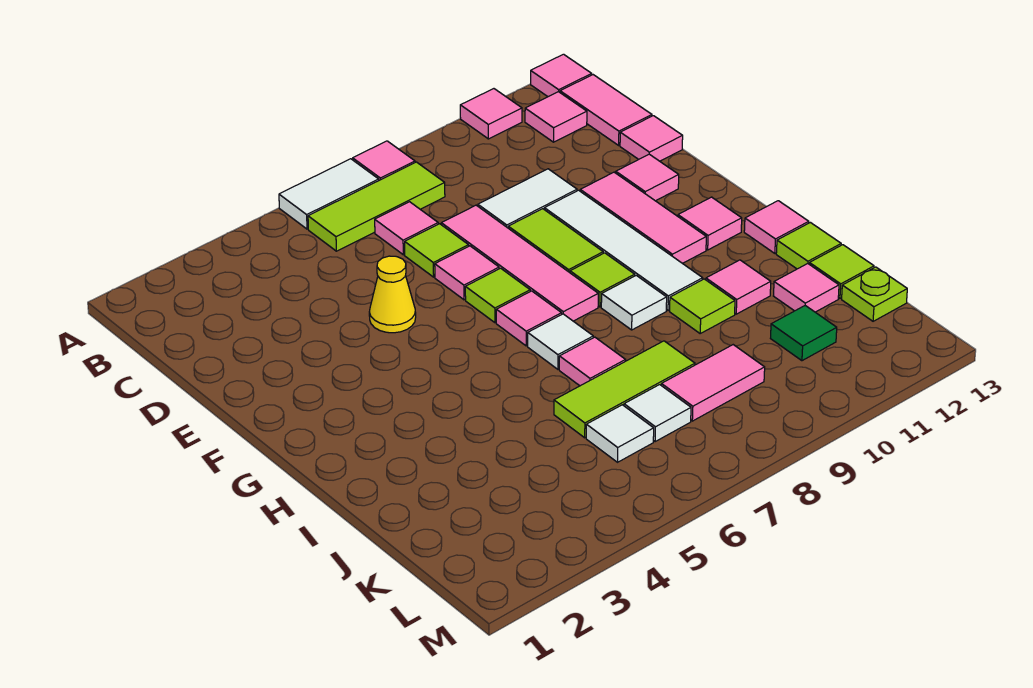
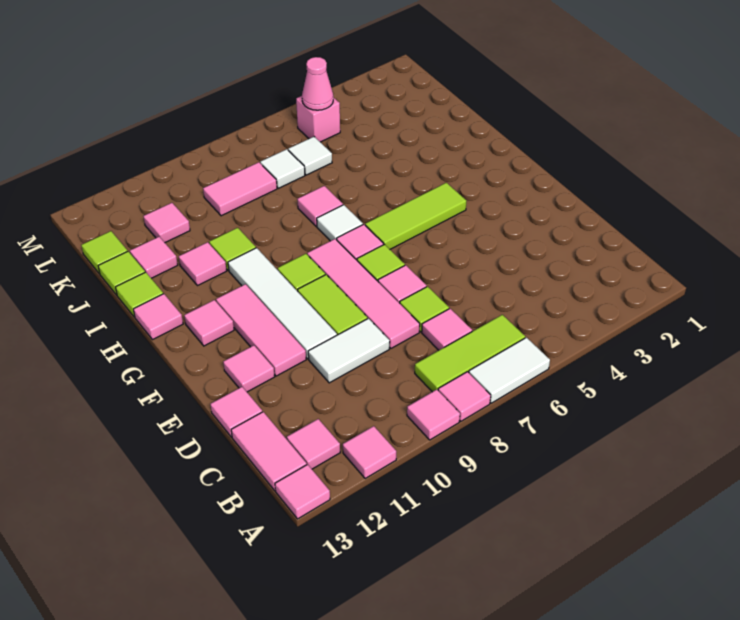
none -> pink 1x1 tile [407,390,460,440]
yellow 1x1 cone [369,256,416,333] -> none
white 1x1 tile [601,275,667,330] -> none
lime 1x3 tile [554,341,695,438] -> lime 1x3 tile moved to [365,183,466,249]
green 1x1 tile [770,306,837,361] -> pink 1x1 tile [143,203,190,242]
lime 1x1 plate [842,267,907,321] -> lime 1x1 tile [81,231,128,274]
none -> pink 1x1 brick [296,96,340,142]
none -> pink 1x1 cone [302,57,333,110]

